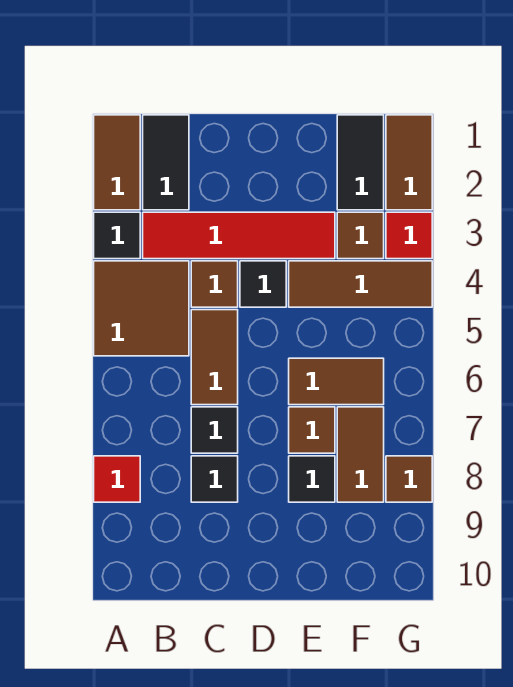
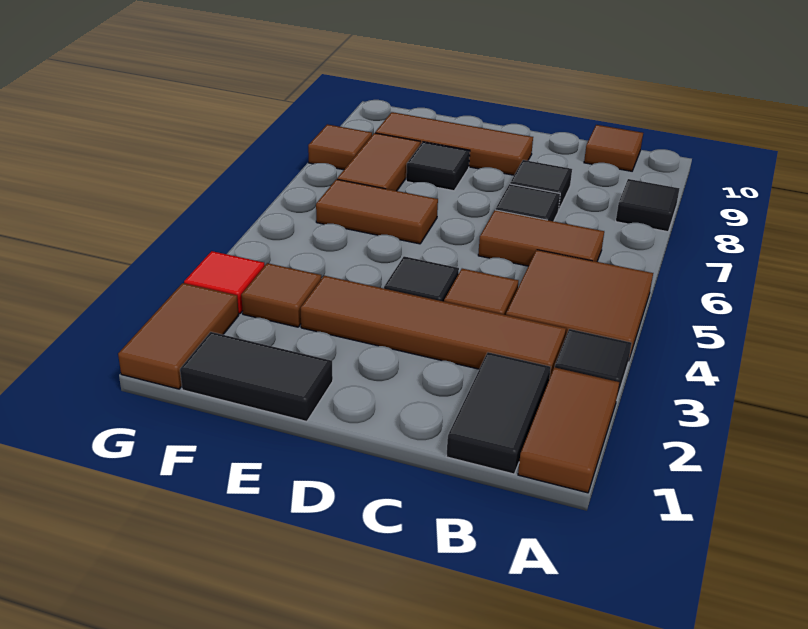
red 1x1 tile [94,456,140,502] -> black 1x1 tile [616,179,680,232]
red 1x4 tile [143,212,335,259] -> brown 1x4 tile [300,276,566,379]
brown 1x2 tile [191,310,238,405] -> brown 1x2 tile turned to [478,210,604,266]
brown 1x3 tile [289,261,432,307] -> brown 1x3 tile moved to [375,112,533,175]
brown 1x1 tile [289,407,335,453] -> brown 1x1 tile moved to [584,125,643,171]
black 1x2 tile [337,115,384,210] -> black 1x2 tile turned to [180,332,333,422]

